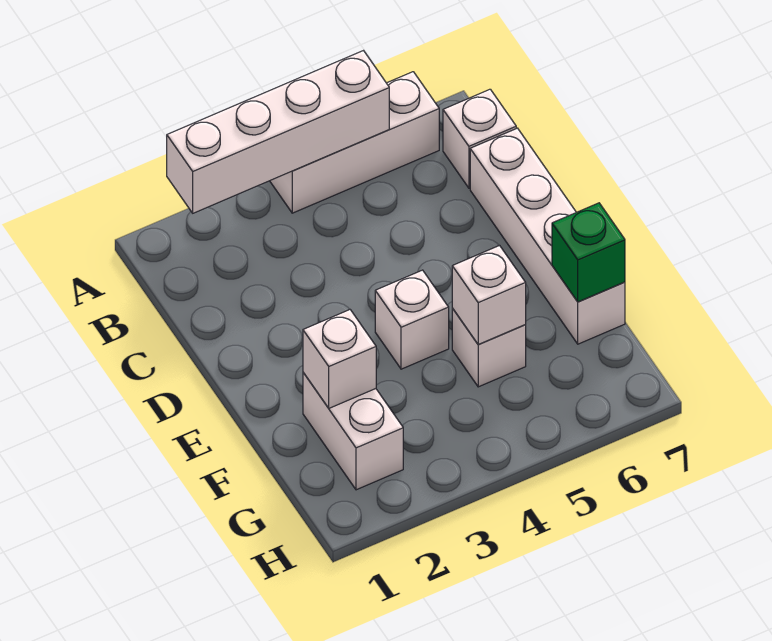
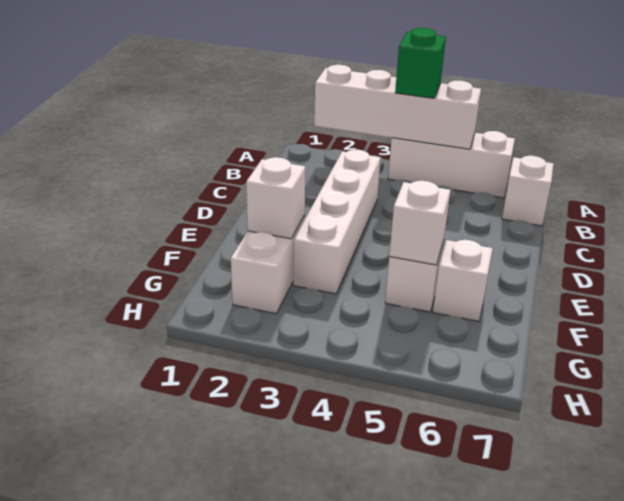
white 1x4 brick [470,128,625,344] -> white 1x4 brick moved to [293,150,380,294]
white 1x1 brick [375,270,449,369] -> white 1x1 brick moved to [433,240,493,321]
green 1x1 brick [552,203,625,302] -> green 1x1 brick moved to [395,28,446,98]

